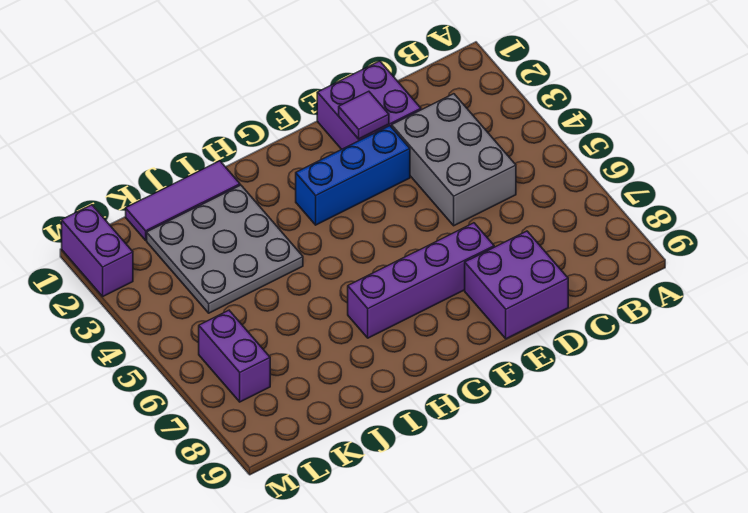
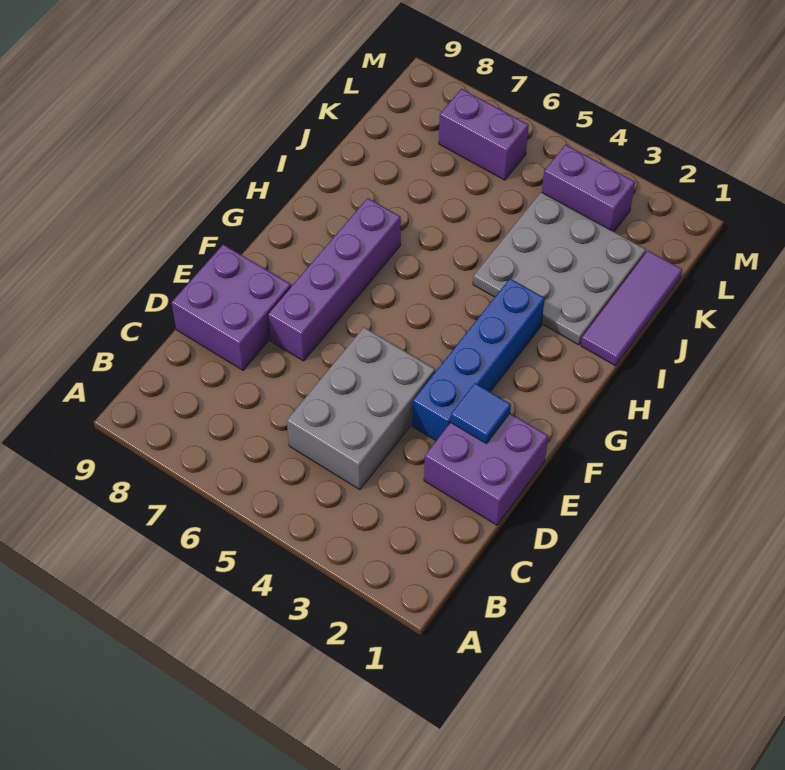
grey 2x3 brick [392,94,516,226] -> grey 2x3 brick turned to [287,327,435,490]
purple 1x1 tile [339,91,389,139] -> blue 1x1 tile [450,383,511,444]
blue 1x3 brick [296,126,410,225] -> blue 1x4 brick [412,279,545,440]
purple 1x2 brick [62,205,133,296] -> purple 1x2 brick moved to [542,145,635,232]

